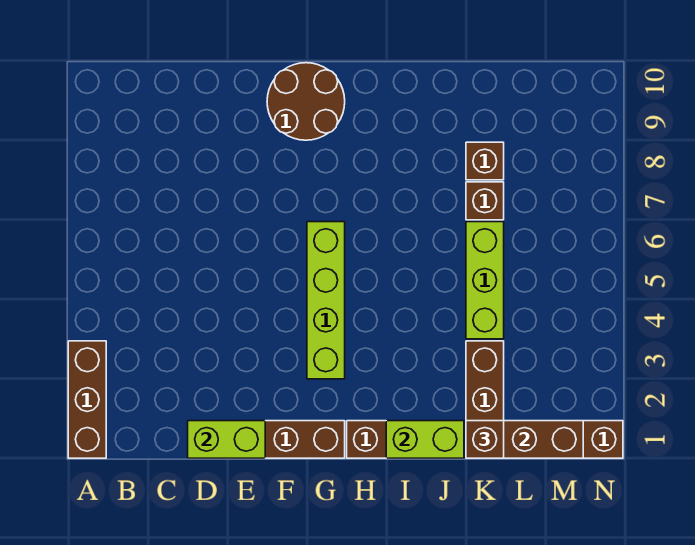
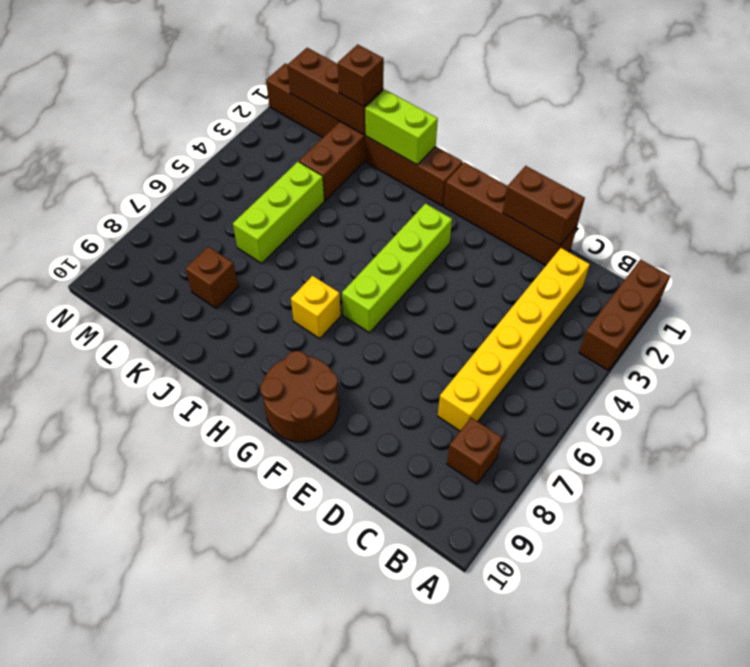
none -> yellow 1x6 brick [438,248,590,431]
lime 1x2 brick [188,421,265,458] -> brown 1x2 brick [503,166,585,245]
none -> yellow 1x1 brick [291,276,341,339]
brown 1x1 brick [466,182,504,220] -> brown 1x1 brick moved to [447,418,502,484]

